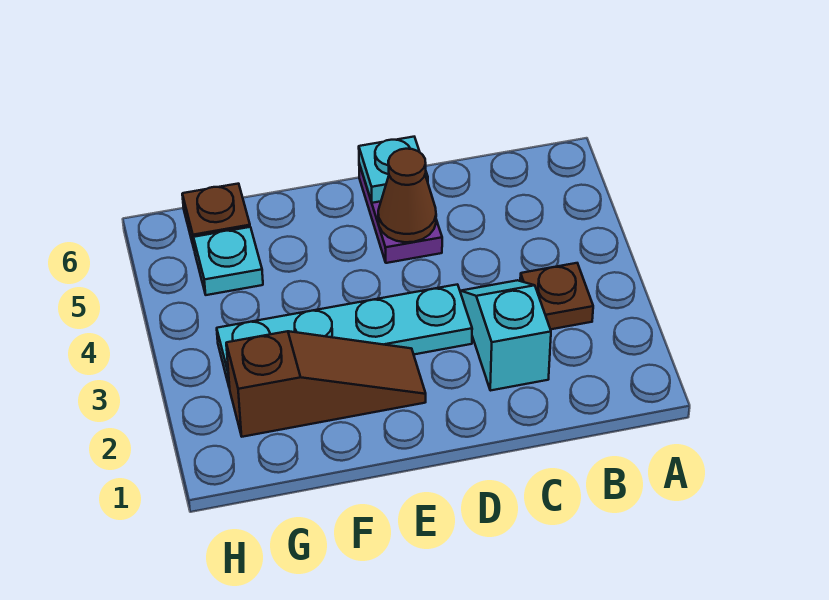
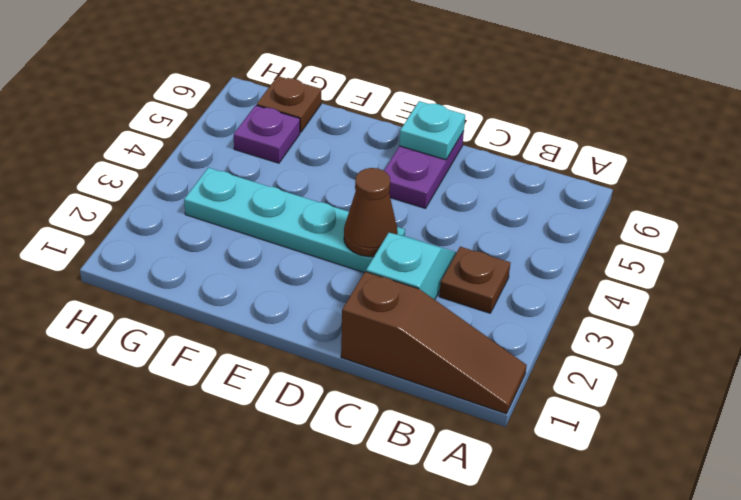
brown 1x1 cone [378,149,436,242] -> brown 1x1 cone moved to [344,168,398,257]
brown 1x3 slope [226,331,426,437] -> brown 1x3 slope moved to [341,272,527,414]
cyan 1x1 plate [193,227,263,295] -> purple 1x1 plate [234,105,300,163]

